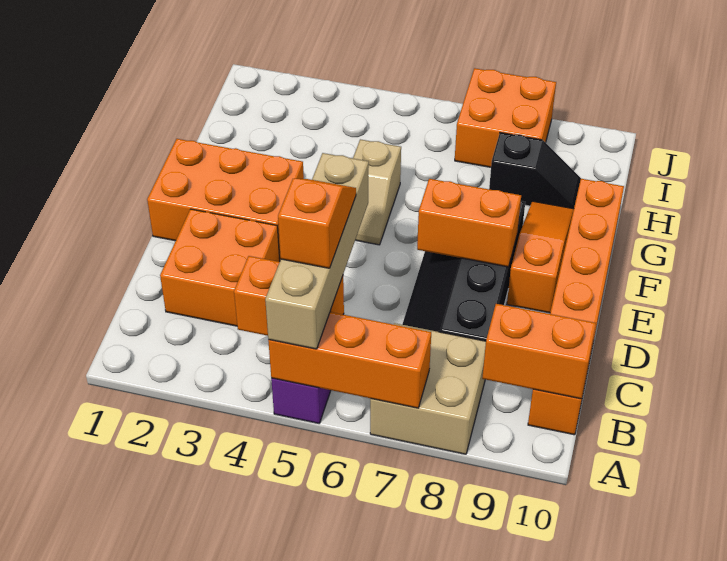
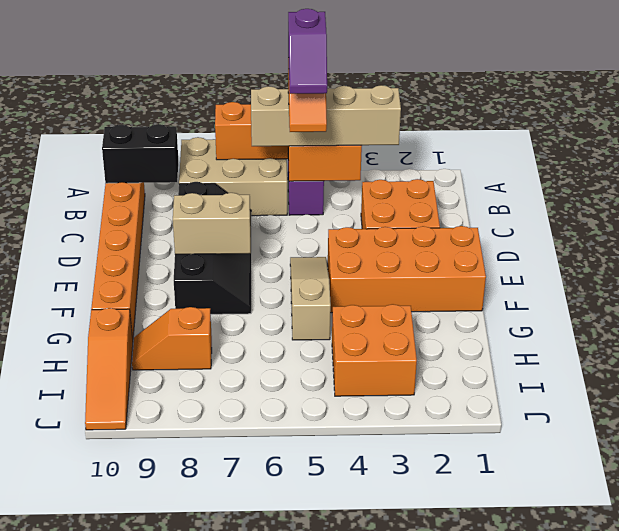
tan 1x4 brick [265,153,369,349] -> tan 1x4 brick turned to [251,85,401,146]
tan 2x2 brick [370,323,486,454] -> tan 2x3 brick [179,137,287,216]
none -> purple 1x2 slope [288,9,327,94]
orange 1x2 brick [482,304,596,399] -> black 1x2 brick [102,124,178,183]
orange 2x3 brick [147,139,304,260] -> orange 2x4 brick [328,226,486,313]
orange 1x2 brick [417,179,521,267] -> tan 1x2 brick [173,193,251,254]
orange 1x3 slope [507,201,574,313] -> orange 1x3 slope moved to [85,308,133,430]
tan 1x2 slope [353,139,401,245] -> tan 1x3 slope [290,257,331,340]
black 1x2 slope [489,133,581,209] -> orange 1x2 slope [132,307,212,370]
orange 2x2 brick [455,68,556,167] -> orange 2x2 brick moved to [332,304,417,396]

